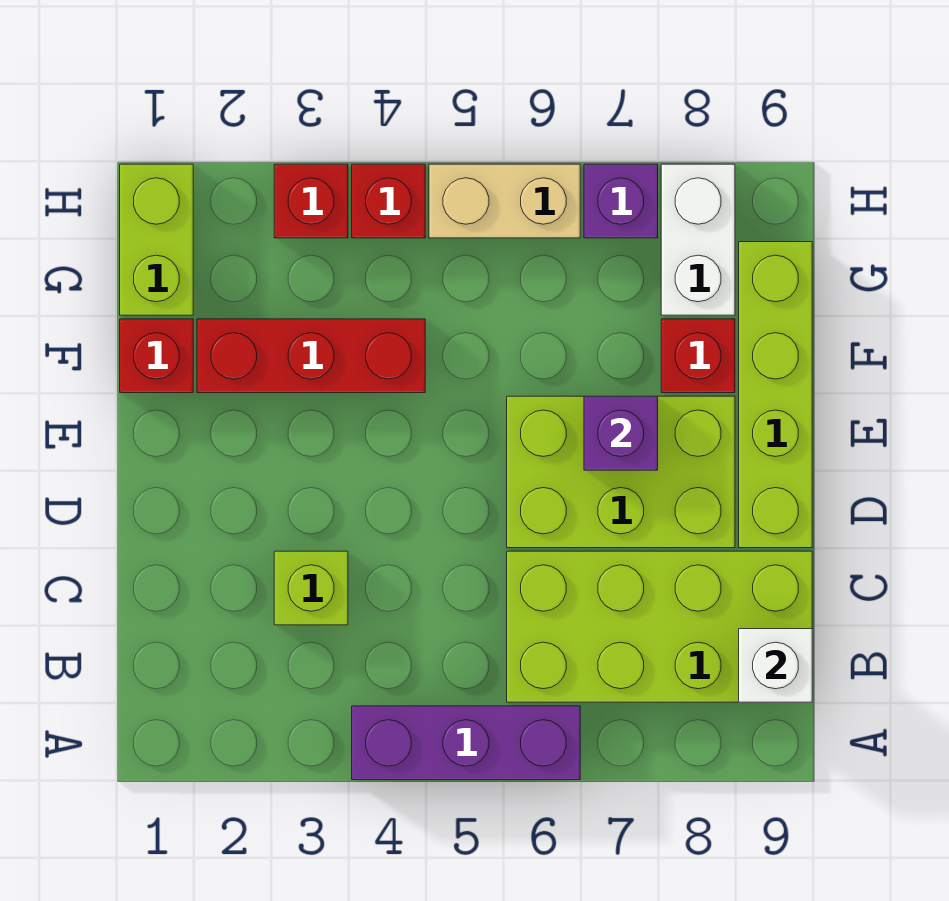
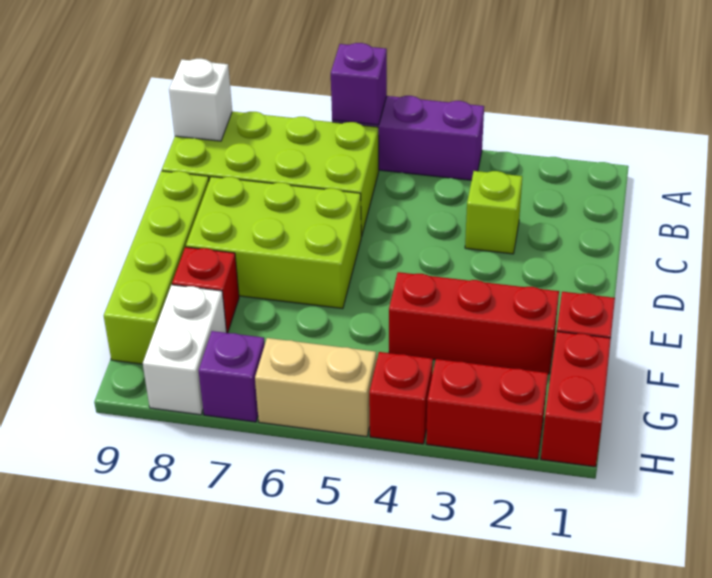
purple 1x1 brick [584,396,658,470] -> purple 1x1 brick moved to [331,43,387,125]
lime 1x2 brick [120,164,193,315] -> red 1x2 brick [541,331,611,467]
red 1x1 brick [274,164,348,238] -> red 1x2 brick [426,359,548,459]

